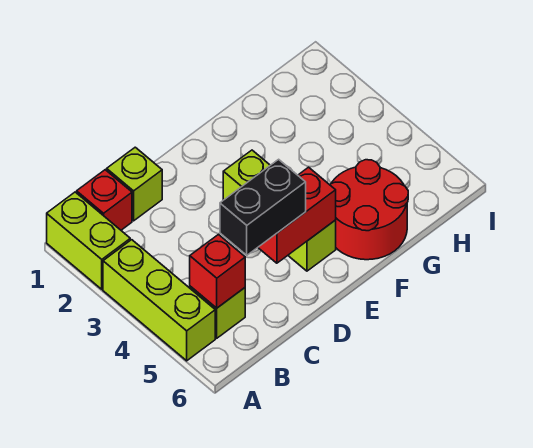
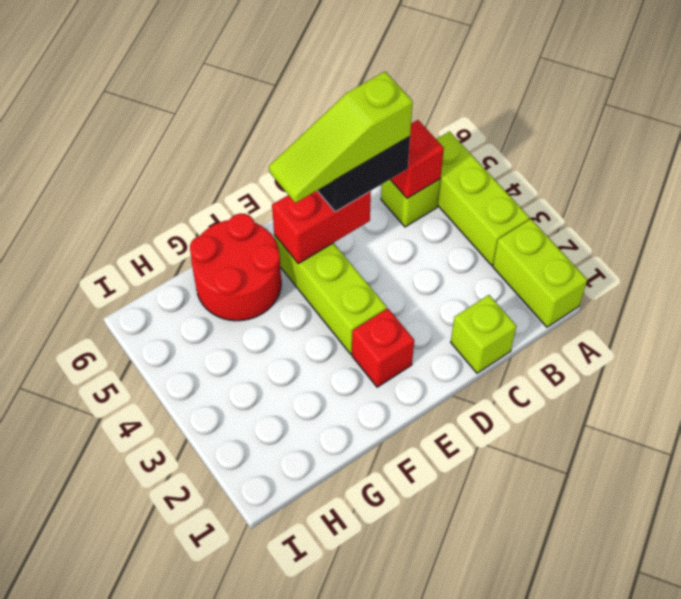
red 1x1 brick [77,170,132,230] -> red 1x1 brick moved to [352,309,414,387]
none -> lime 1x3 slope [269,72,413,203]

